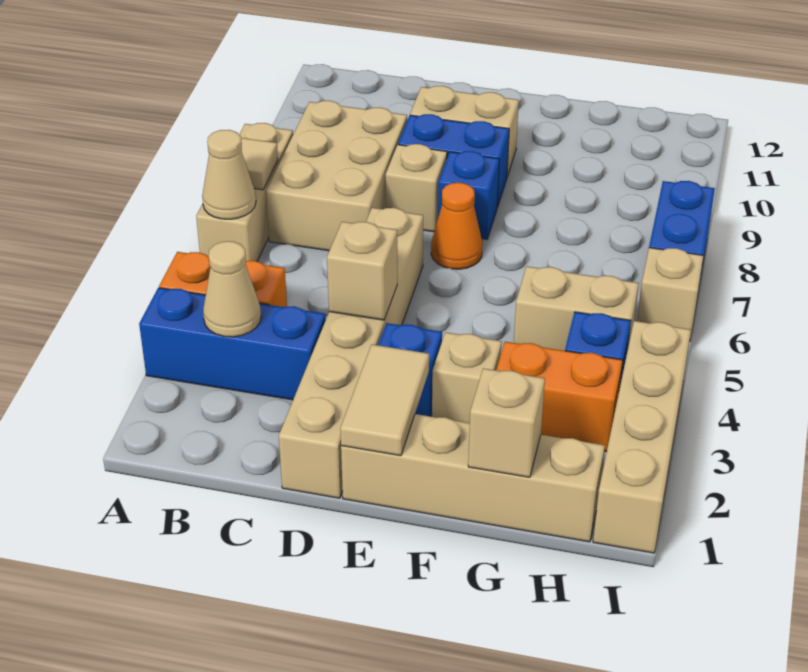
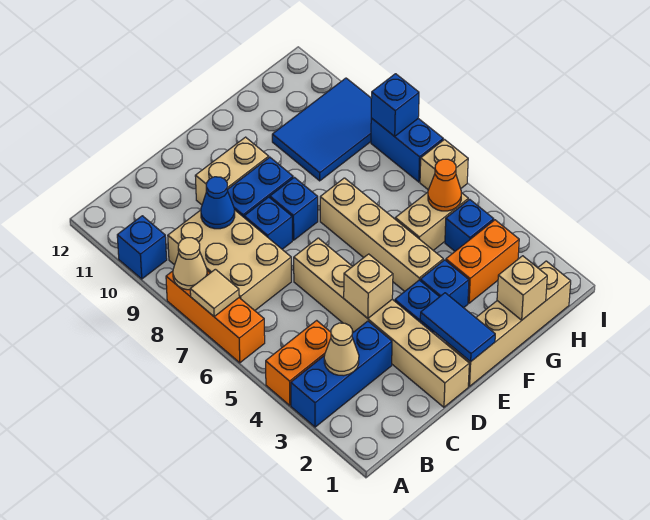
tan 1x3 brick [196,123,293,261] -> orange 1x3 brick [166,271,265,363]
tan 1x1 cone [202,130,256,219] -> tan 1x1 cone moved to [173,238,207,290]
none -> blue 1x1 brick [117,216,167,279]
none -> blue 1x1 cone [201,177,235,229]
tan 1x1 brick [386,144,447,232] -> blue 1x1 brick [244,197,292,249]
tan 1x2 tile [340,345,429,456] -> blue 1x2 tile [420,293,495,362]
orange 1x1 cone [431,183,483,269] -> orange 1x1 cone moved to [428,159,461,211]
tan 1x1 brick [432,332,502,423] -> blue 1x1 brick [420,260,469,308]
none -> blue 2x3 tile [272,78,371,181]
tan 1x4 brick [593,321,691,553] -> tan 1x4 brick moved to [320,178,443,291]
none -> blue 1x1 brick [371,74,419,136]

